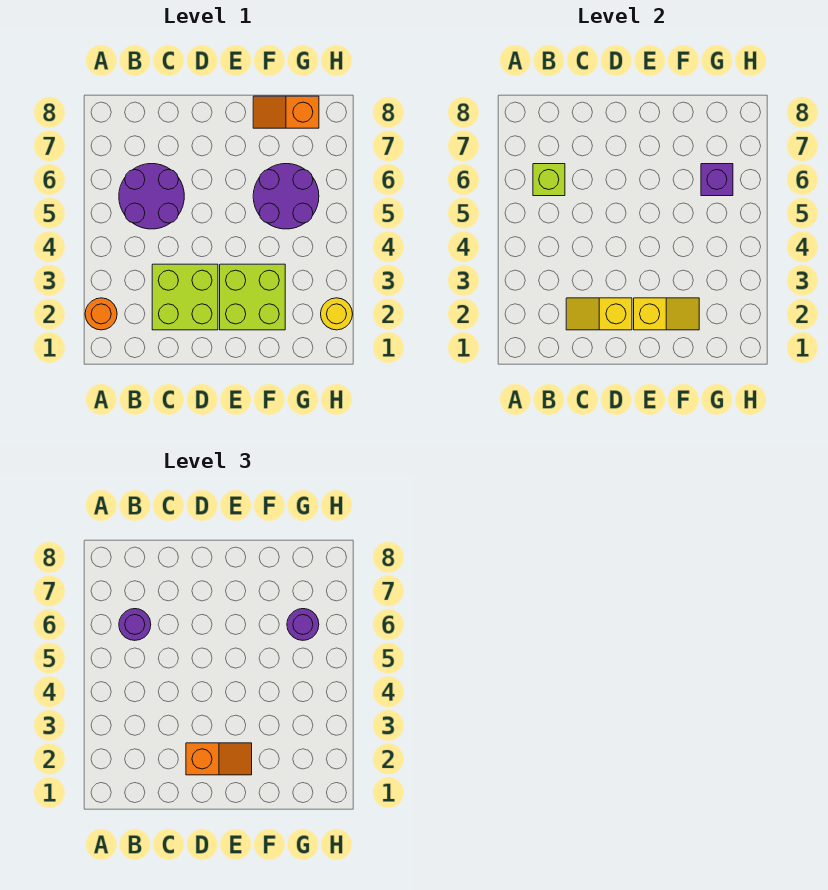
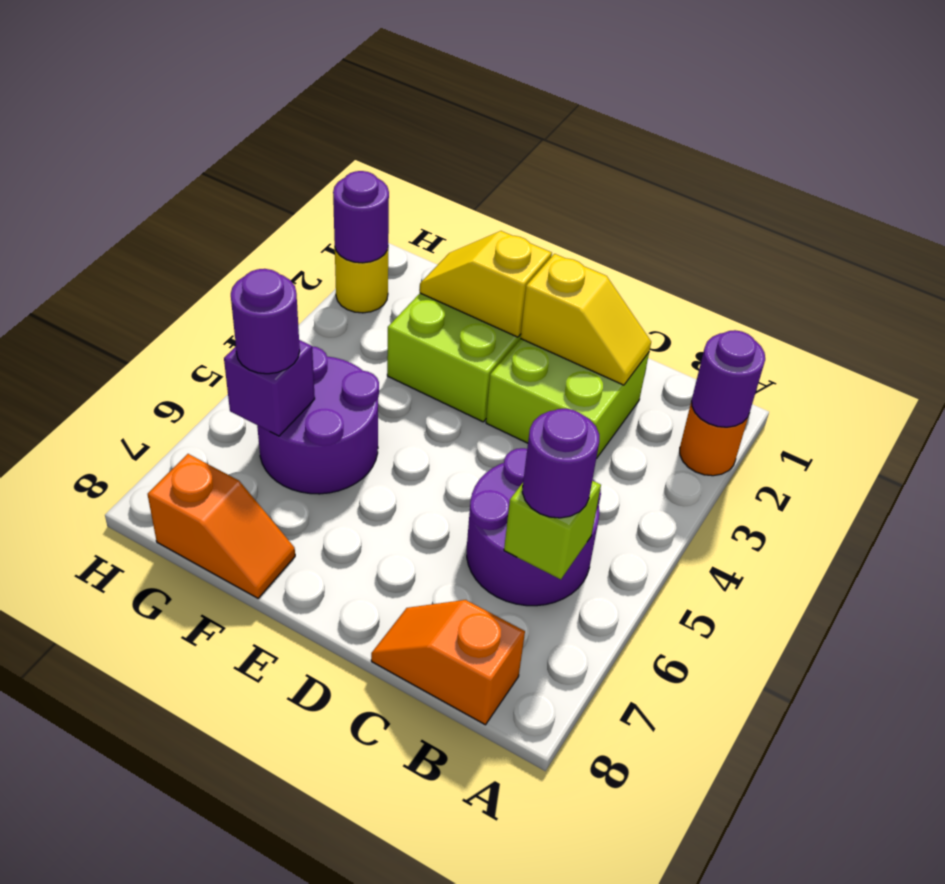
none -> purple 1x1 round brick [692,330,765,427]
orange 1x2 slope [186,743,252,775] -> orange 1x2 slope moved to [371,600,525,725]
none -> purple 1x1 round brick [333,171,389,263]

